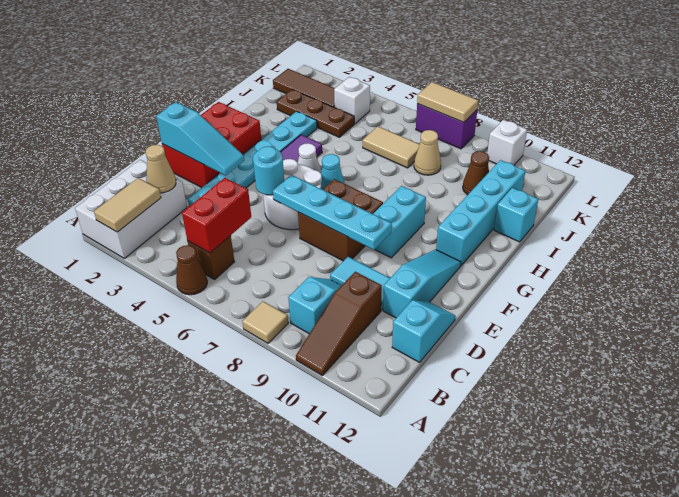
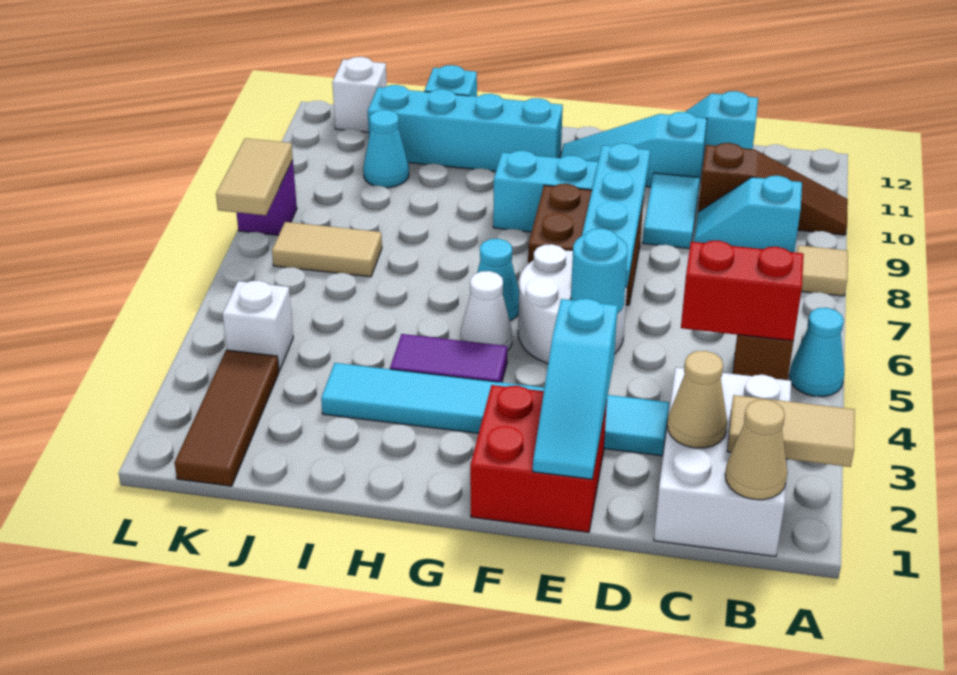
white 2x3 brick [75,160,187,258] -> white 2x3 brick turned to [654,367,791,556]
brown 1x1 cone [176,245,207,295] -> cyan 1x1 cone [789,308,844,396]
cyan 1x6 plate [188,111,317,206] -> cyan 1x6 tile [321,363,669,456]
red 2x3 brick [162,102,261,188] -> red 2x2 brick [470,385,607,532]
cyan 1x3 slope [156,102,244,175] -> cyan 1x3 slope turned to [533,299,618,479]
brown 1x3 plate [277,89,354,137] -> none
tan 1x2 tile [363,126,420,168] -> tan 1x2 tile turned to [272,222,382,277]
tan 1x1 cone [414,130,441,175] -> tan 1x1 cone moved to [725,399,787,500]
brown 1x1 cone [463,151,489,195] -> cyan 1x1 cone [363,110,409,188]
purple 1x2 brick [416,104,477,149] -> purple 1x1 brick [236,160,297,235]
white 1x1 brick [487,120,527,165] -> white 1x1 brick moved to [332,57,387,132]

